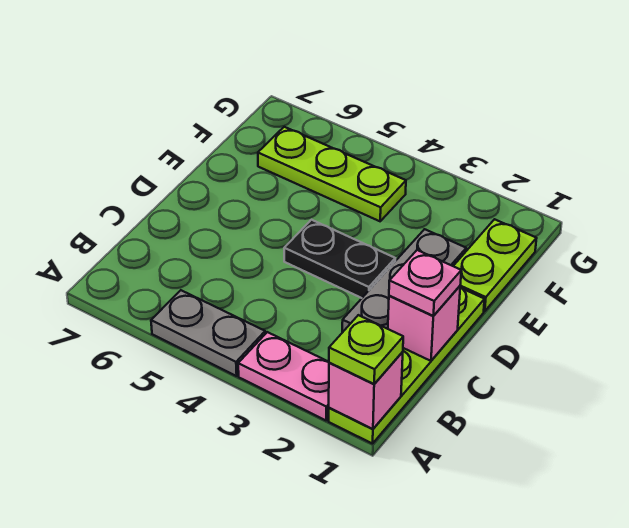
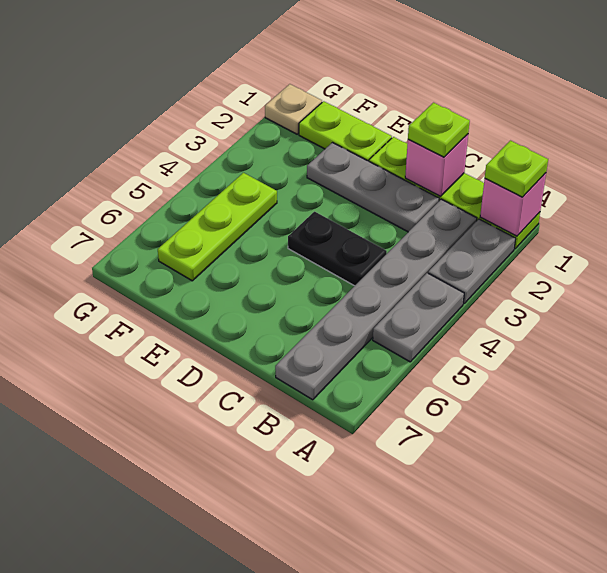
pink 1x2 plate [238,332,329,420] -> grey 1x2 plate [428,219,516,303]
none -> grey 1x6 plate [275,199,477,400]
pink 1x1 plate [389,250,461,316] -> lime 1x1 plate [408,103,470,157]
black 1x2 plate [284,220,395,298] -> black 1x2 plate turned to [288,212,387,286]
none -> tan 1x1 plate [265,84,322,134]

